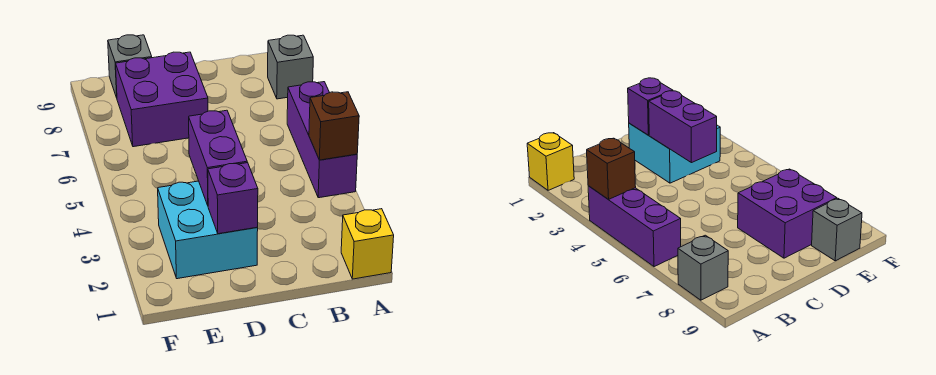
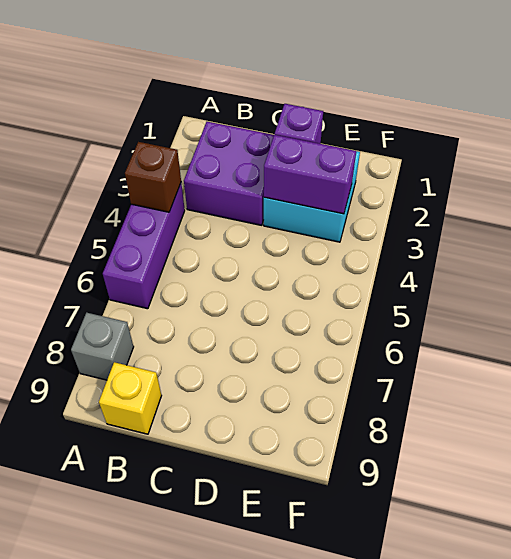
yellow 1x1 brick [341,209,394,279] -> yellow 1x1 brick moved to [99,362,162,434]
purple 1x2 brick [189,110,247,205] -> purple 1x2 brick turned to [264,135,356,214]
purple 2x2 brick [116,52,208,147] -> purple 2x2 brick moved to [184,122,274,225]
grey 1x1 brick [108,35,152,98] -> none

